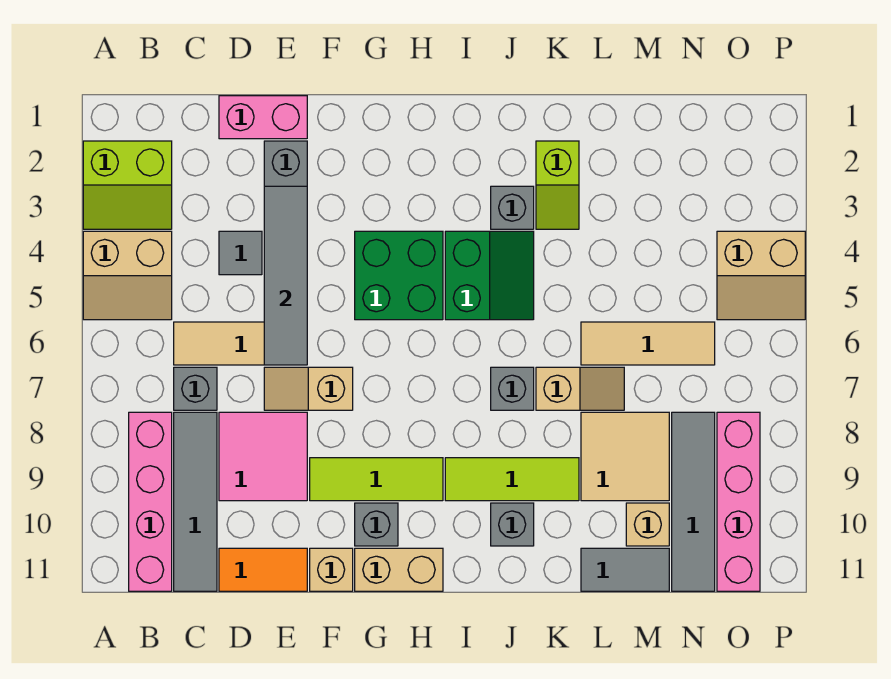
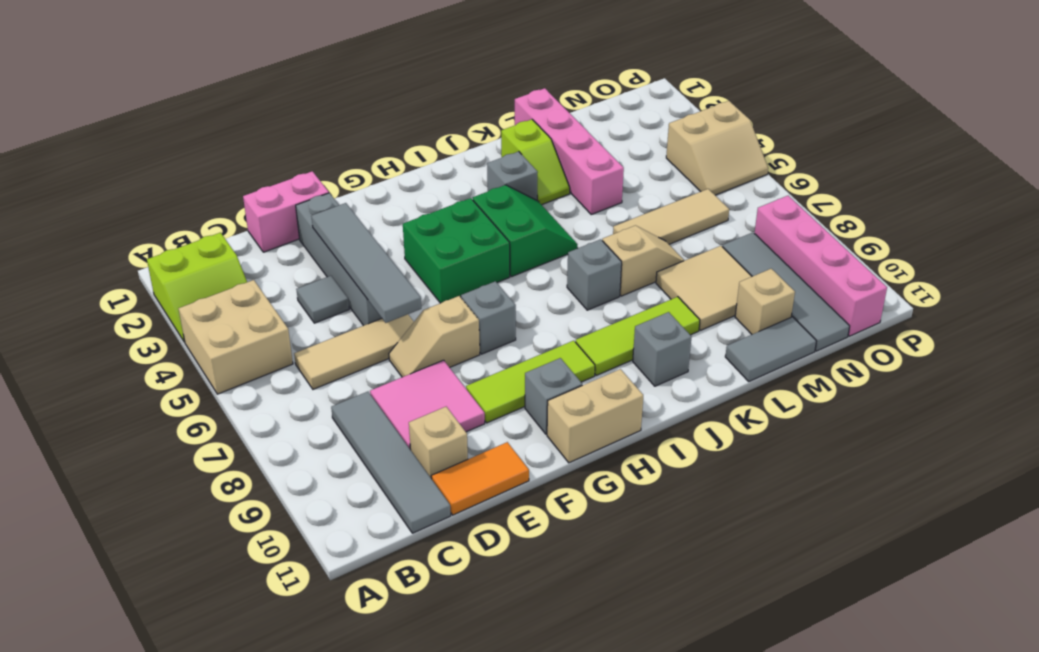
tan 2x2 slope [83,231,172,320] -> tan 2x2 brick [179,280,293,394]
pink 1x4 brick [129,412,172,591] -> pink 1x4 brick moved to [515,88,624,214]
grey 1x1 brick [174,367,217,410] -> grey 1x1 brick moved to [461,281,516,354]
tan 1x1 brick [310,548,353,591] -> tan 1x1 brick moved to [409,407,468,479]

